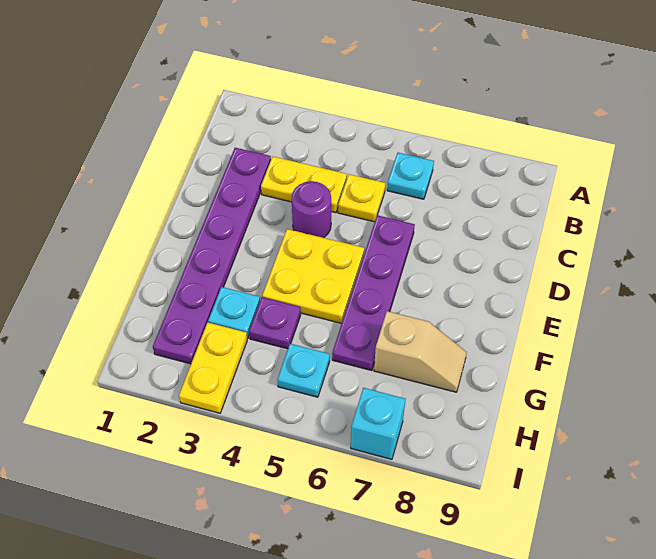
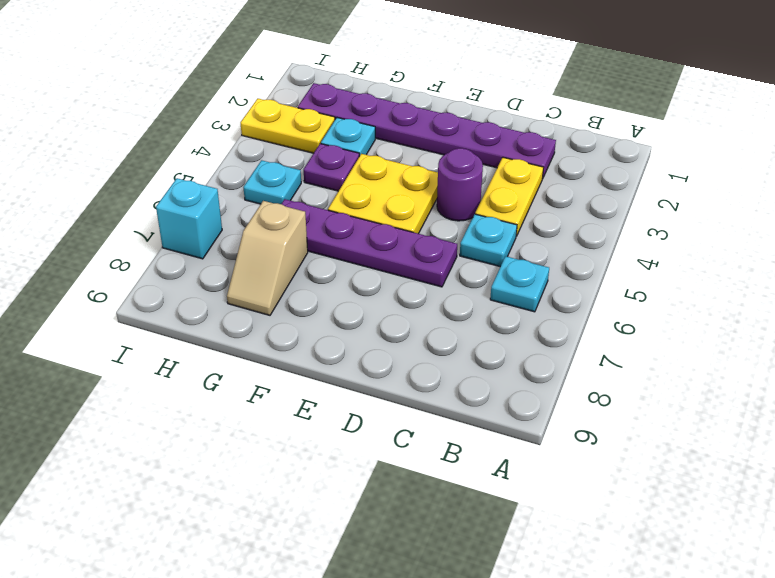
yellow 1x1 plate [338,174,385,222] -> cyan 1x1 plate [460,214,517,267]

